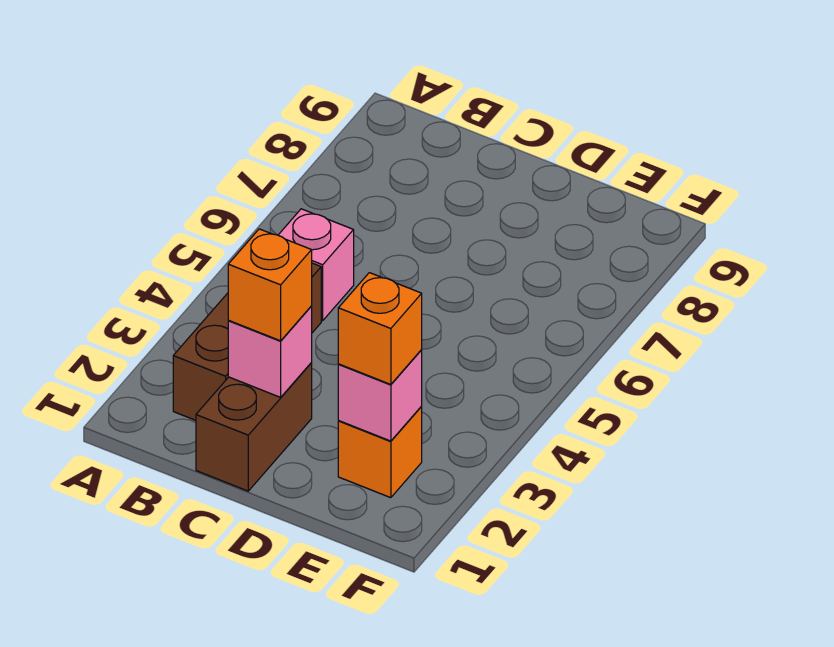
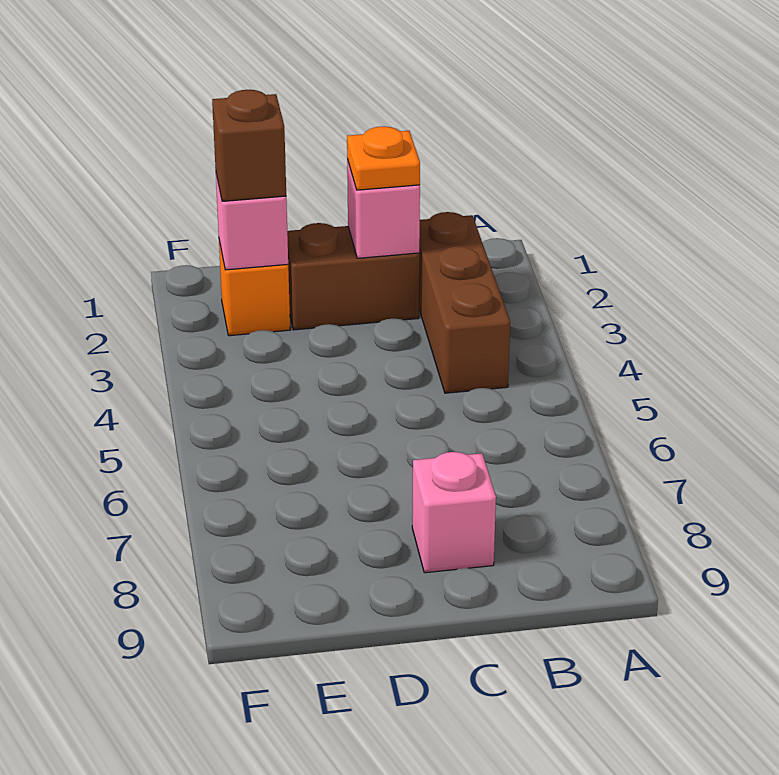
pink 1x1 brick [278,209,354,321] -> pink 1x1 brick moved to [412,452,496,573]
brown 1x2 brick [196,363,312,491] -> brown 1x2 brick turned to [287,223,419,330]
orange 1x1 brick [228,229,312,341] -> orange 1x1 plate [347,126,420,190]
orange 1x1 brick [338,273,422,384] -> brown 1x1 brick [212,90,286,201]

